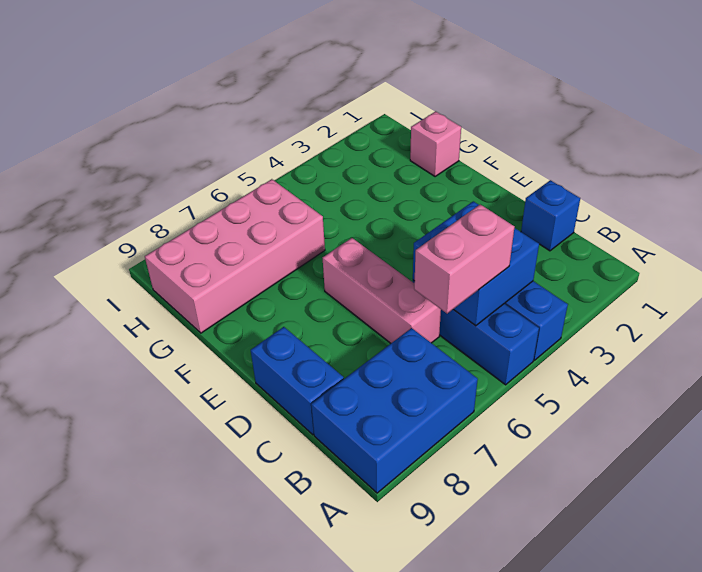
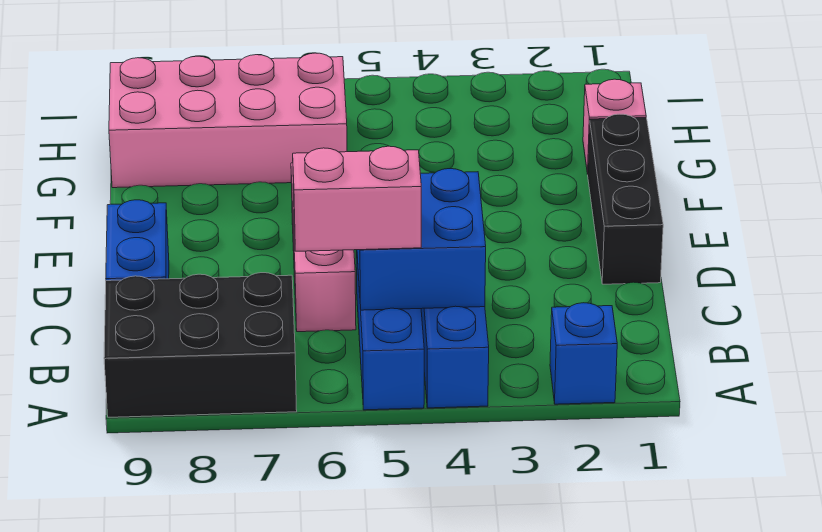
blue 2x3 brick [311,328,478,493] -> black 2x3 brick [104,273,297,417]
blue 1x1 brick [521,180,580,251] -> blue 1x1 brick moved to [550,303,617,404]
none -> black 1x3 brick [588,114,663,284]

